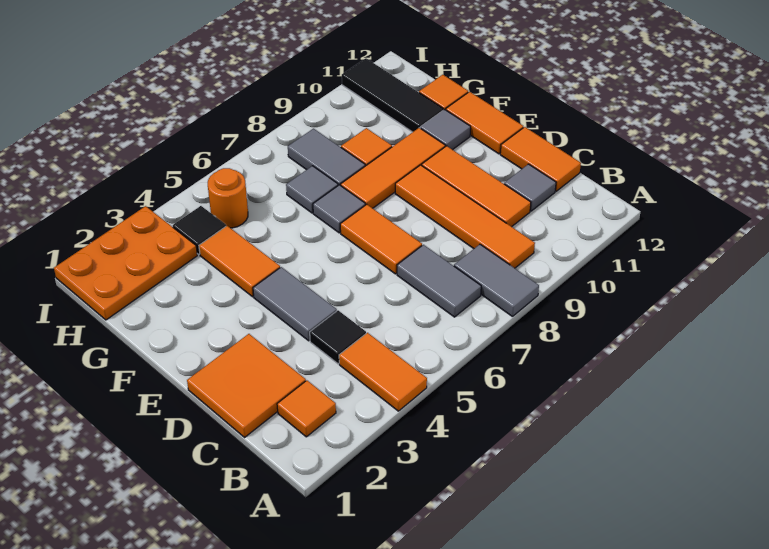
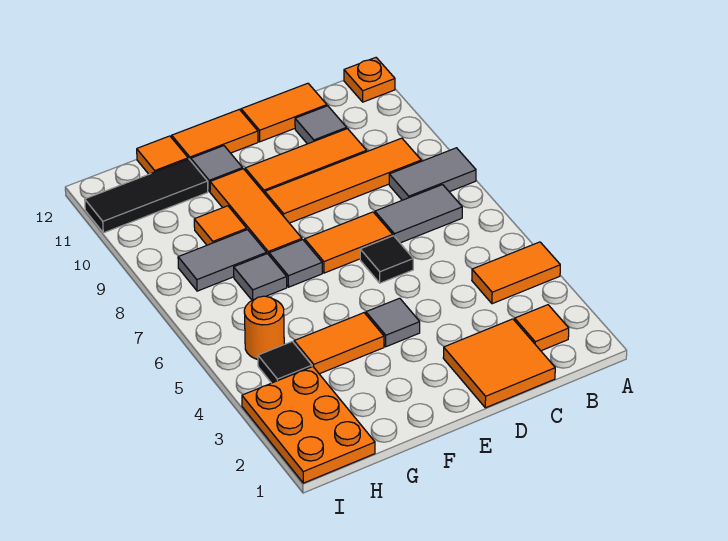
none -> orange 1x1 plate [344,58,395,102]
black 1x1 tile [310,310,366,364] -> black 1x1 tile moved to [360,236,413,283]
grey 1x2 tile [253,267,337,341] -> grey 1x1 tile [366,298,420,347]

